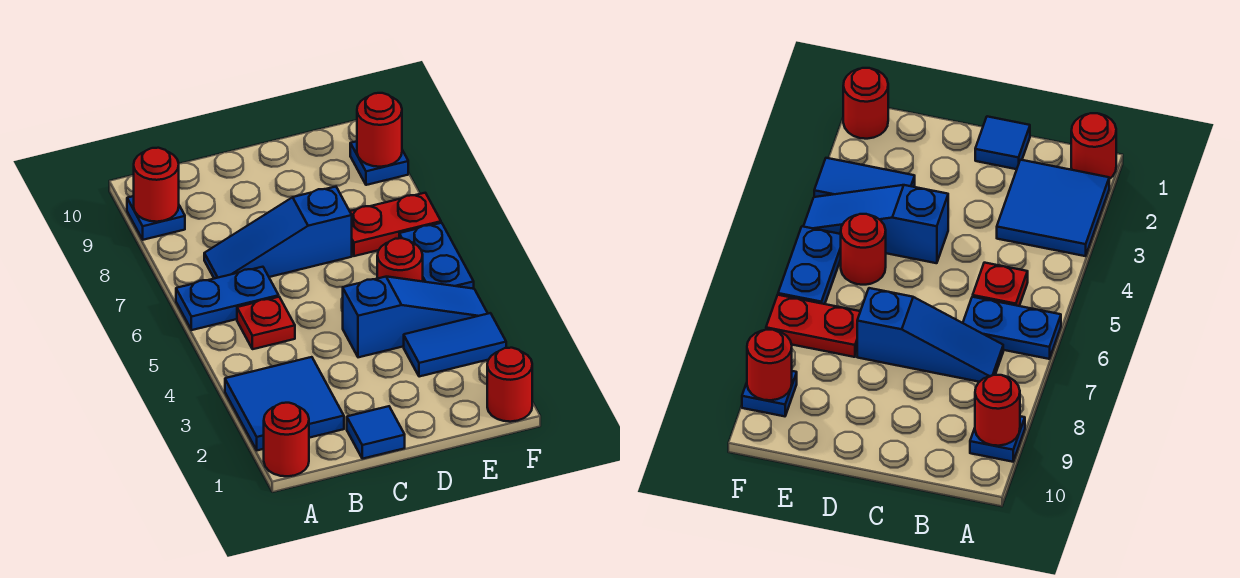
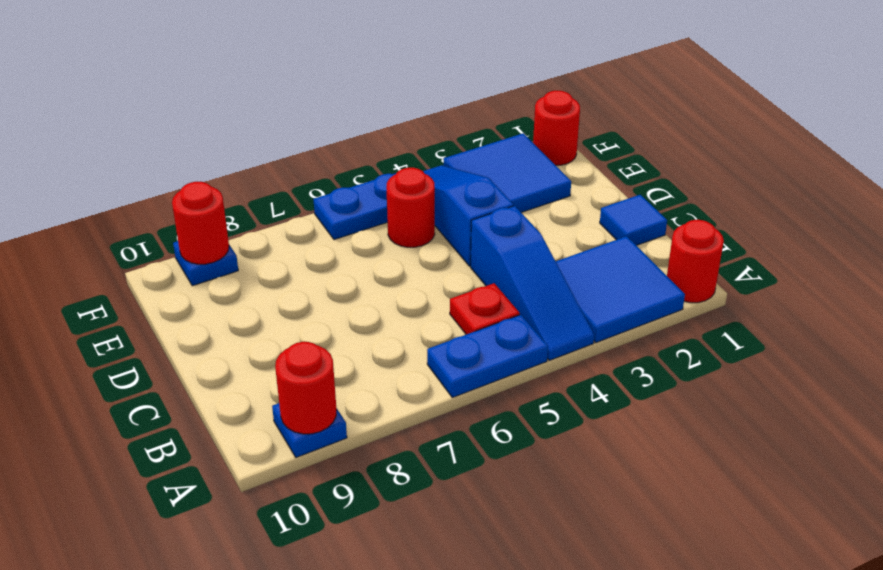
blue 1x2 plate [176,267,279,330] -> blue 1x2 plate turned to [427,315,548,398]
blue 1x3 slope [204,187,352,279] -> blue 1x3 slope moved to [471,206,594,360]
blue 1x2 tile [404,313,506,377] -> blue 2x2 tile [444,133,571,212]
red 1x2 plate [350,193,441,256] -> none

